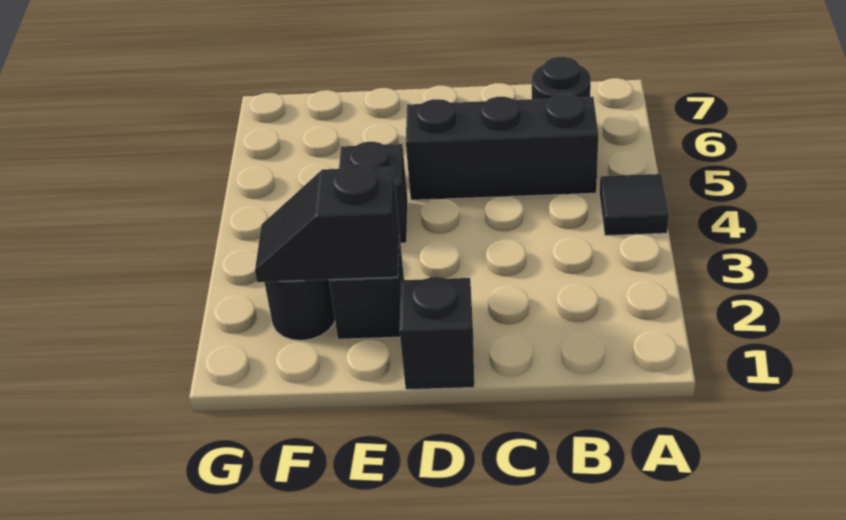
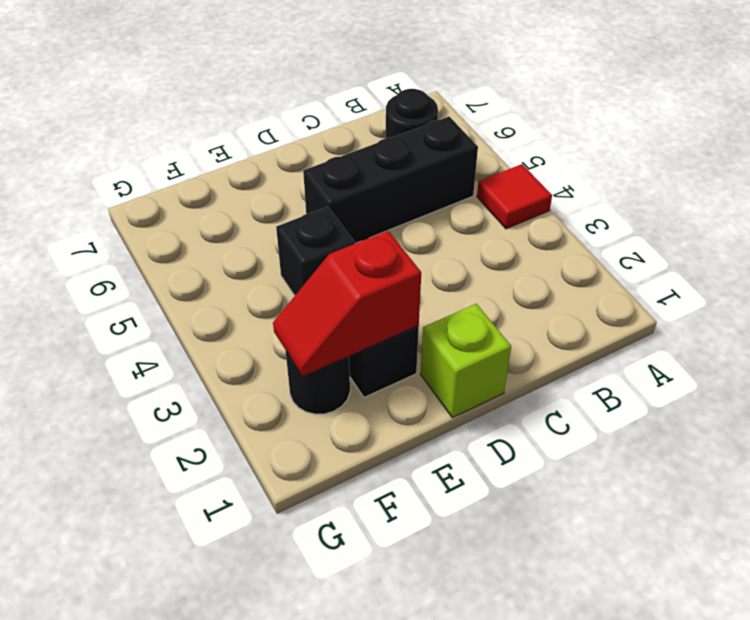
black 1x1 tile [600,174,669,236] -> red 1x1 tile [477,164,552,229]
black 1x1 brick [400,277,474,390] -> lime 1x1 brick [421,304,511,418]
black 1x2 slope [255,164,399,282] -> red 1x2 slope [273,231,421,376]

